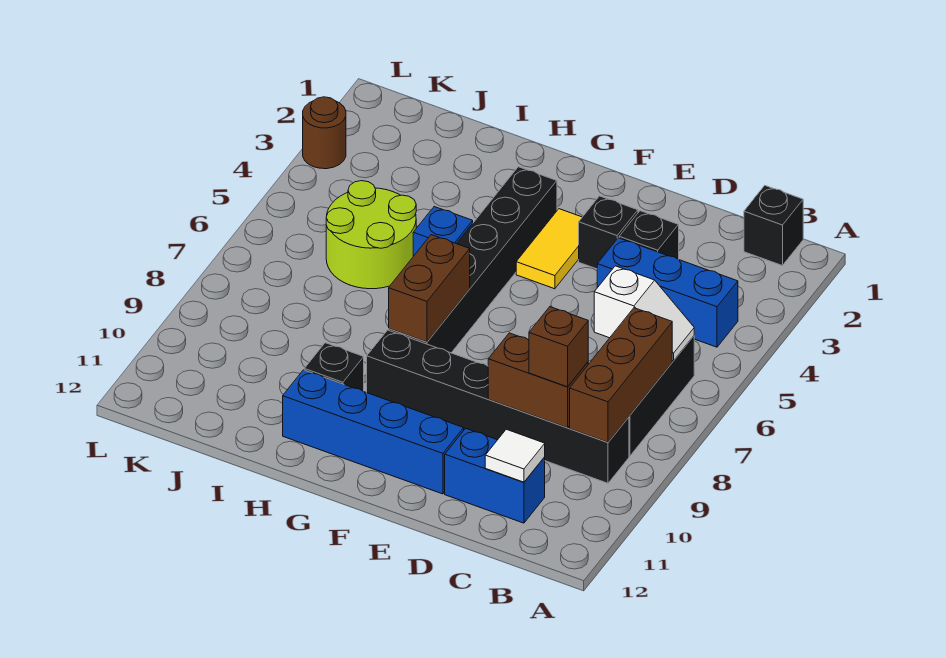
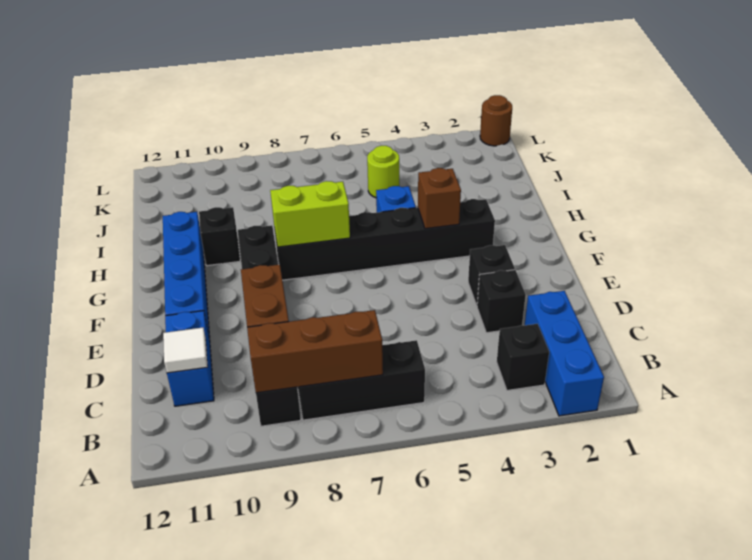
black 1x1 brick [744,186,803,266] -> black 1x1 brick moved to [497,324,549,390]
blue 1x3 brick [597,238,738,347] -> blue 1x3 brick moved to [525,291,604,416]
white 1x2 slope [594,266,694,361] -> none
brown 1x1 brick [529,307,588,387] -> brown 1x1 brick moved to [418,168,461,229]
yellow 1x2 tile [516,209,582,289] -> none
brown 1x2 brick [389,235,470,342] -> lime 1x2 brick [270,181,350,247]
lime 2x2 round brick [326,181,416,289] -> lime 1x1 round brick [367,146,399,198]
brown 1x1 round brick [303,97,346,169] -> brown 1x1 round brick moved to [480,95,512,146]

